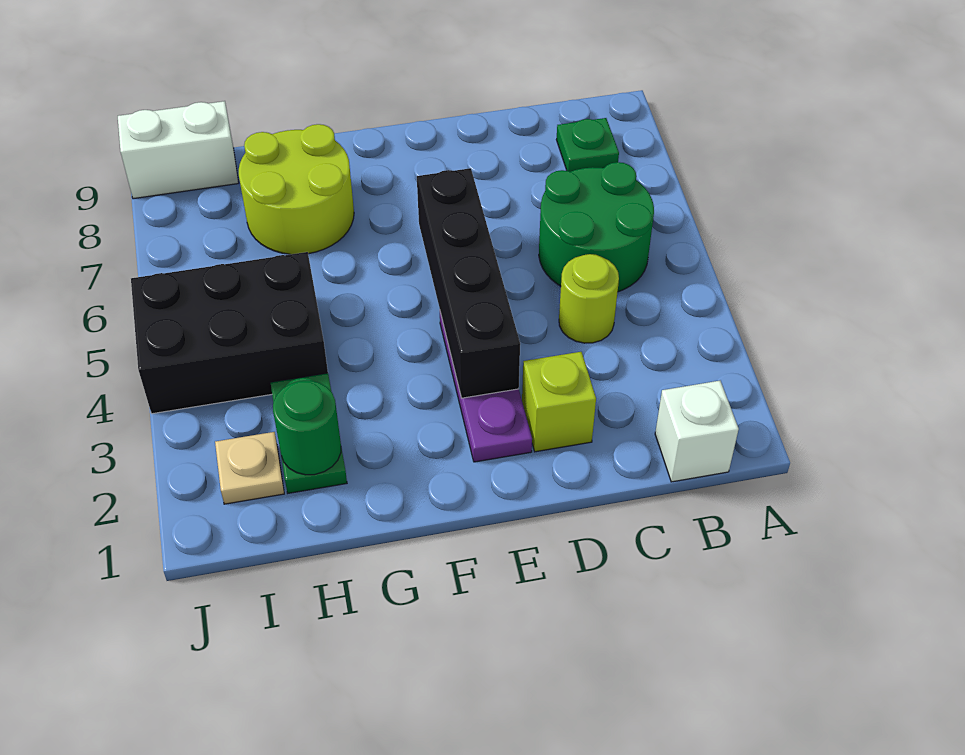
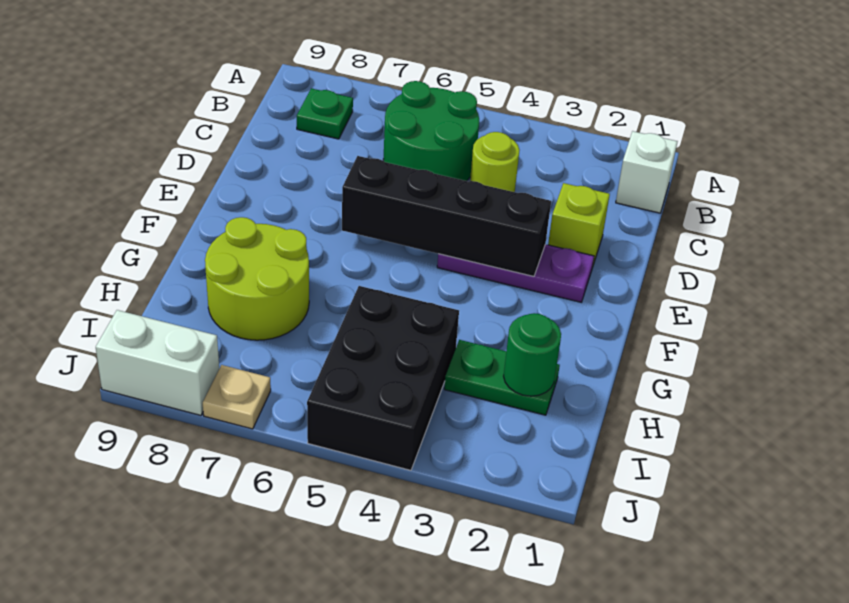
tan 1x1 plate [215,432,284,504] -> tan 1x1 plate moved to [203,365,271,429]
white 1x2 brick [118,101,239,199] -> white 1x2 brick turned to [96,310,219,415]

